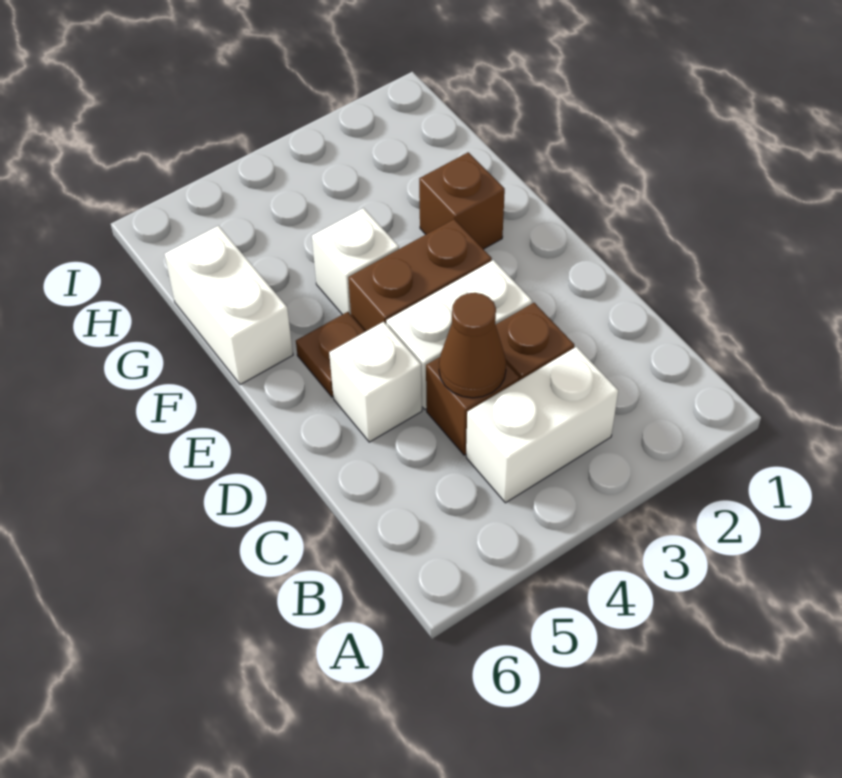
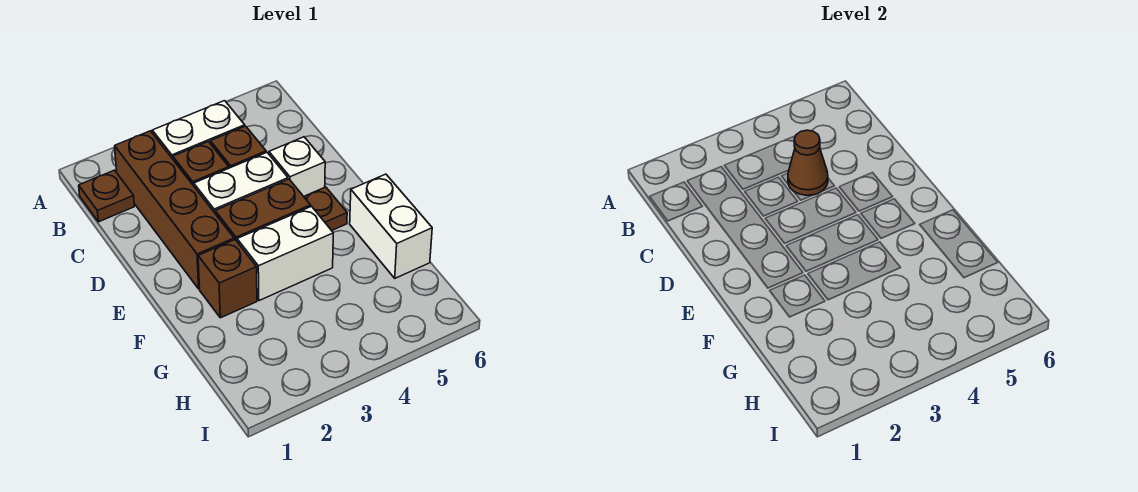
none -> brown 1x1 plate [79,170,134,222]
none -> brown 1x4 brick [115,131,234,289]
white 1x1 brick [312,208,399,315] -> white 1x2 brick [237,206,333,301]

